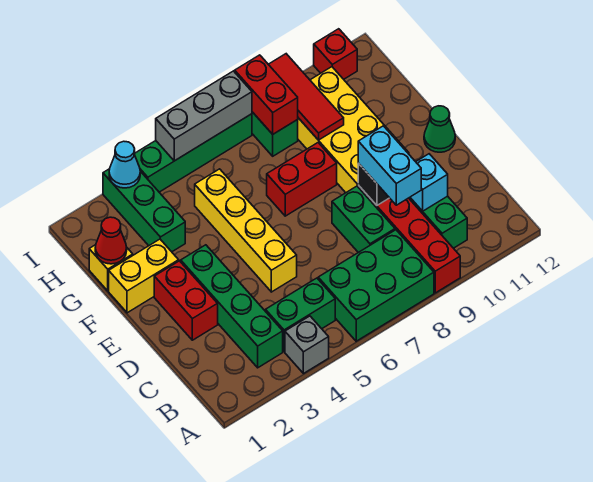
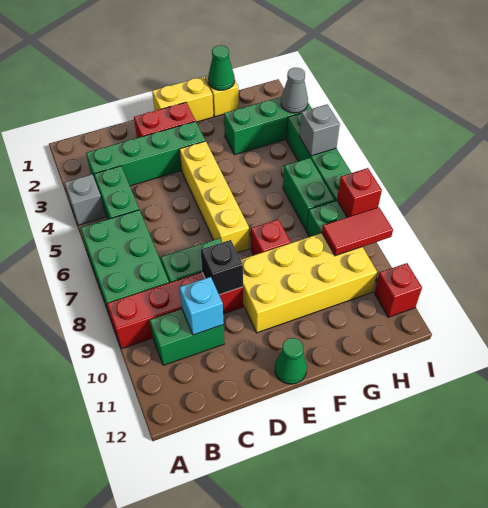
cyan 1x2 brick [358,126,421,205] -> none
yellow 1x4 brick [195,169,297,292] -> yellow 1x4 brick turned to [180,141,249,253]
yellow 1x2 brick [109,239,179,313] -> yellow 1x2 brick turned to [152,77,213,122]
red 1x2 brick [267,143,337,216] -> red 1x1 brick [251,219,291,255]
red 1x1 cone [95,217,127,264] -> green 1x1 cone [208,45,235,90]
red 1x3 tile [268,54,344,140] -> red 1x2 tile [322,207,393,256]
none -> green 1x2 brick [283,158,335,230]
red 1x2 brick [235,55,298,134] -> red 1x1 brick [337,168,382,217]
cyan 1x1 cone [109,141,140,188] -> grey 1x1 cone [281,68,308,113]
grey 1x3 brick [156,71,252,161] -> grey 1x1 brick [299,104,340,156]

